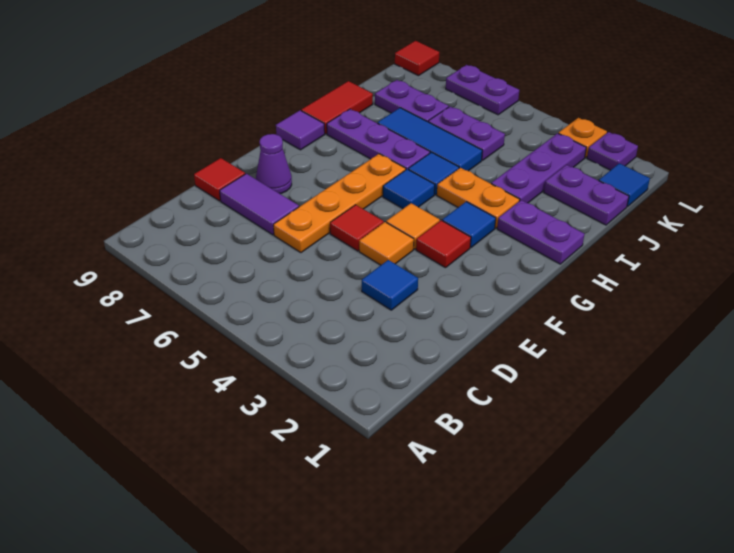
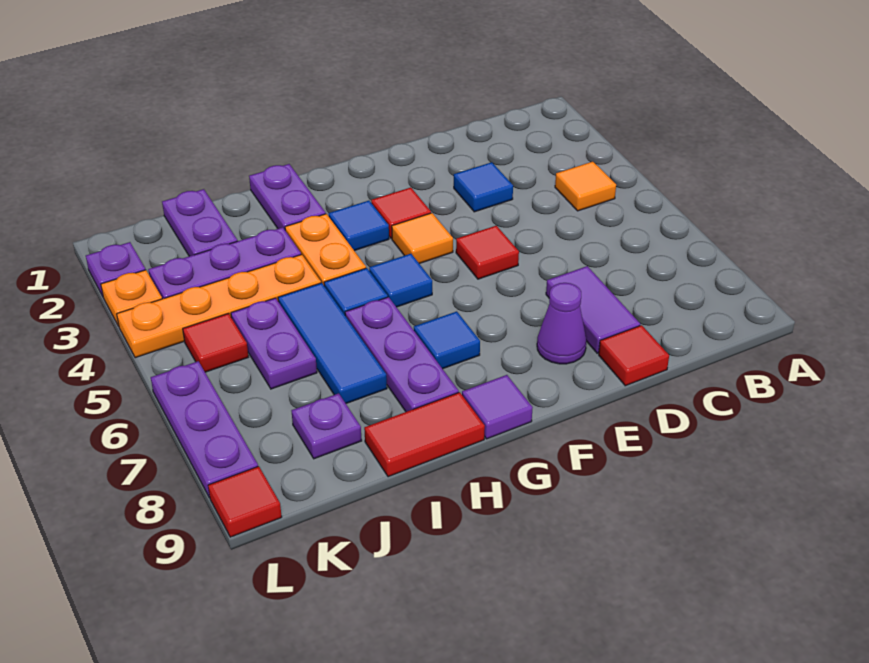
orange 1x4 plate [273,154,406,253] -> orange 1x4 plate moved to [117,255,321,358]
orange 1x1 tile [359,222,414,265] -> orange 1x1 tile moved to [555,162,616,211]
purple 1x2 plate [375,80,449,122] -> purple 1x1 plate [292,393,362,459]
blue 1x1 tile [599,163,650,207] -> blue 1x1 tile moved to [414,311,480,369]
none -> red 1x1 tile [183,314,248,372]
purple 1x2 plate [446,65,519,115] -> purple 1x3 plate [151,361,258,498]

